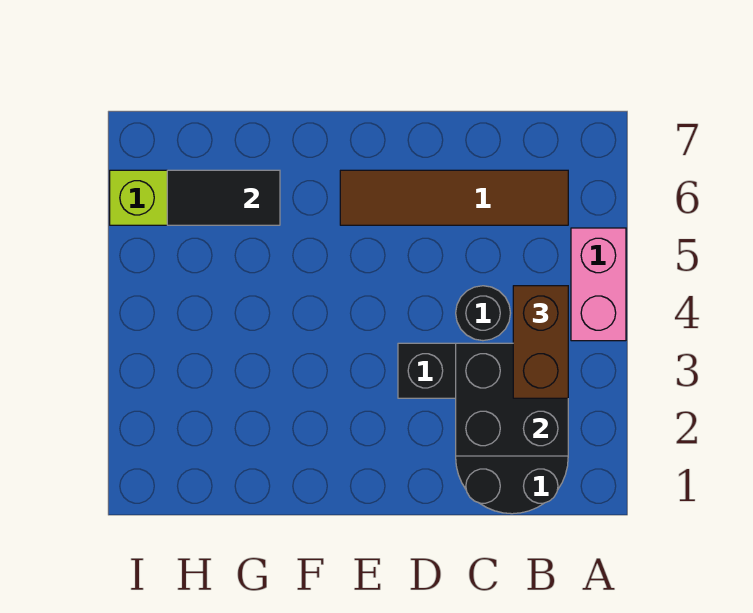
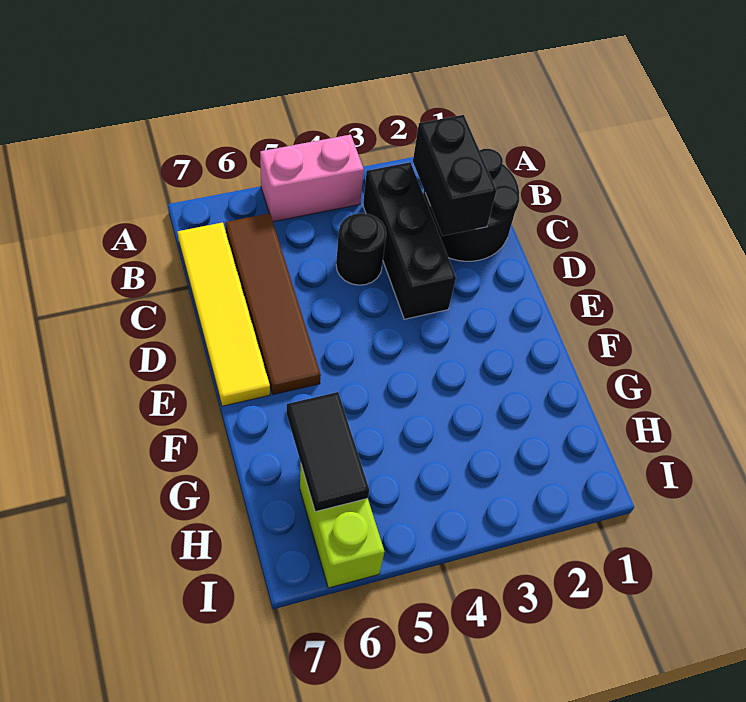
black 2x2 brick [456,343,568,456] -> black 1x2 brick [413,115,497,236]
brown 1x2 brick [513,286,568,398] -> none
none -> yellow 1x4 tile [178,222,270,406]

